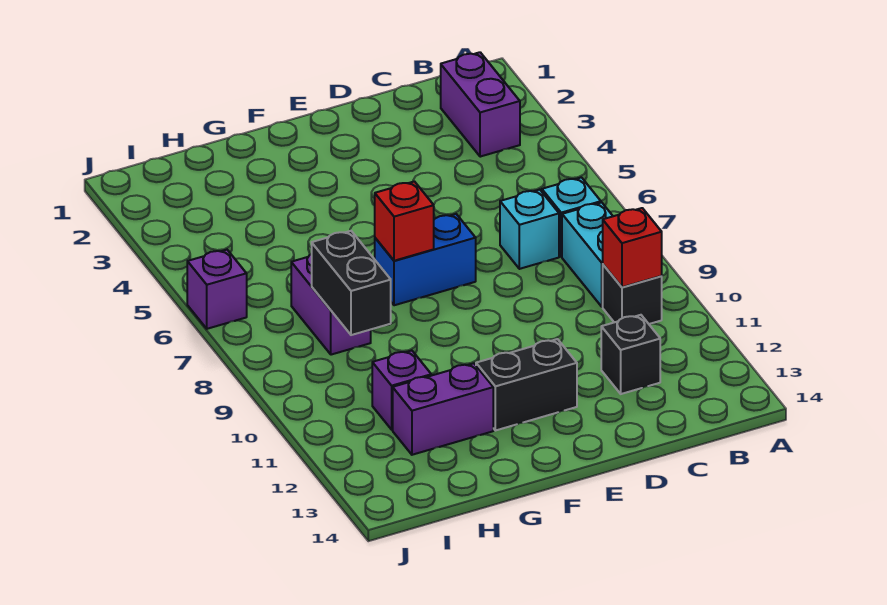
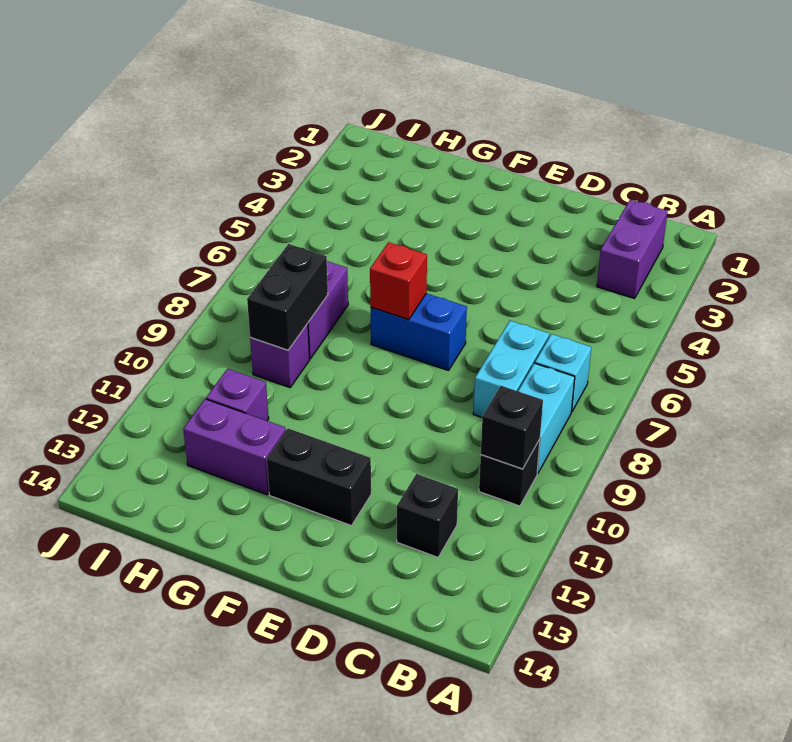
red 1x1 brick [603,208,662,287] -> black 1x1 brick [481,386,543,469]
cyan 1x1 brick [500,190,559,269] -> cyan 1x2 brick [473,321,549,417]
purple 1x1 brick [187,250,247,329] -> purple 1x1 brick moved to [250,323,310,387]

